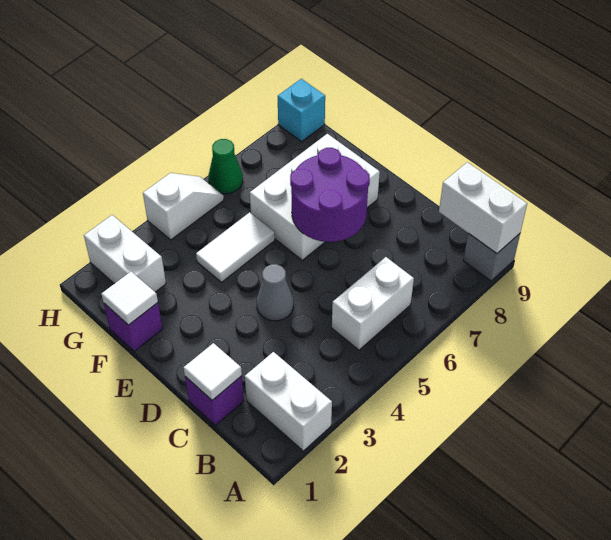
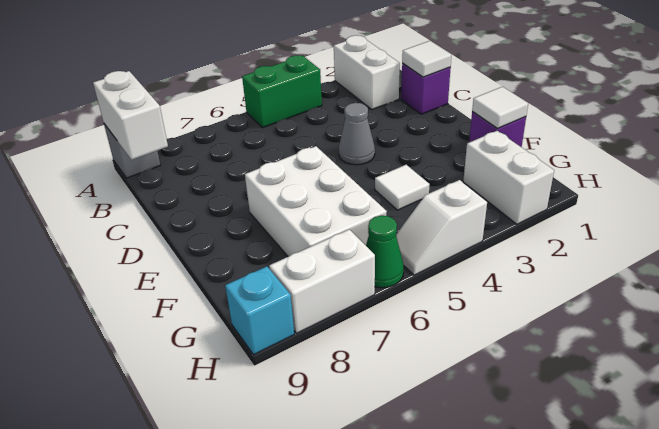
none -> green 1x2 brick [242,55,322,128]
white 1x2 brick [332,257,414,350] -> white 1x2 brick moved to [269,229,375,333]
purple 2x2 round brick [290,148,370,242] -> none
white 2x3 brick [250,134,380,260] -> white 2x3 brick turned to [245,146,387,257]
white 1x2 tile [196,212,275,282] -> white 1x1 tile [375,165,430,210]

